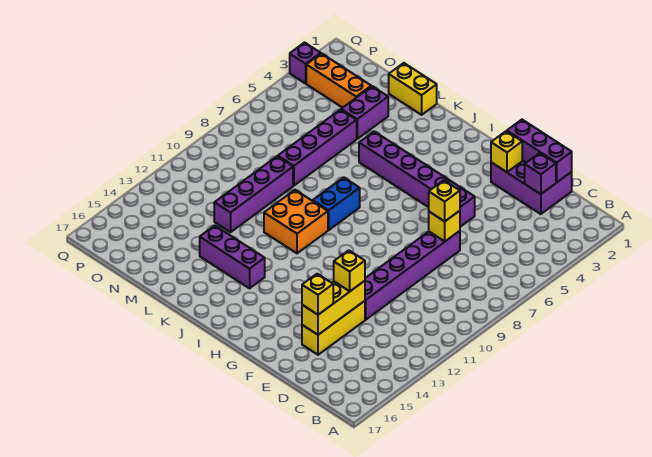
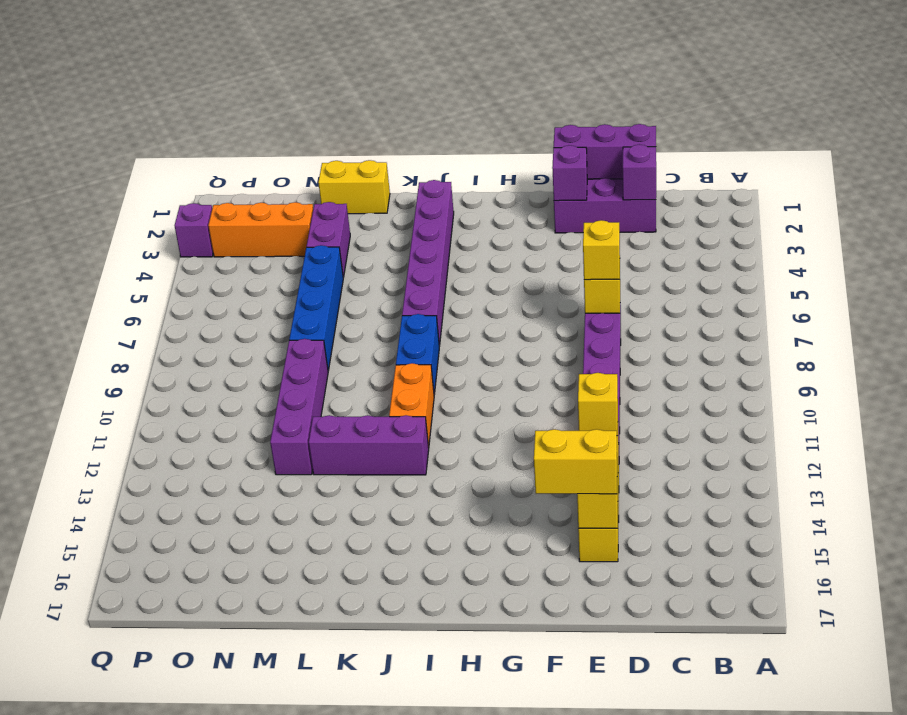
yellow 1x1 brick [302,274,333,315] -> yellow 1x2 brick [534,429,617,494]
yellow 1x1 brick [491,131,522,172] -> purple 1x1 brick [552,145,587,201]
purple 1x6 brick [359,131,475,227] -> purple 1x6 brick turned to [402,180,454,346]
orange 2x2 brick [264,190,328,253] -> orange 1x2 brick [389,363,434,447]
purple 1x3 brick [200,226,265,288] -> purple 1x3 brick moved to [309,415,429,475]
purple 1x4 brick [278,109,357,186] -> blue 1x4 brick [289,245,343,371]

